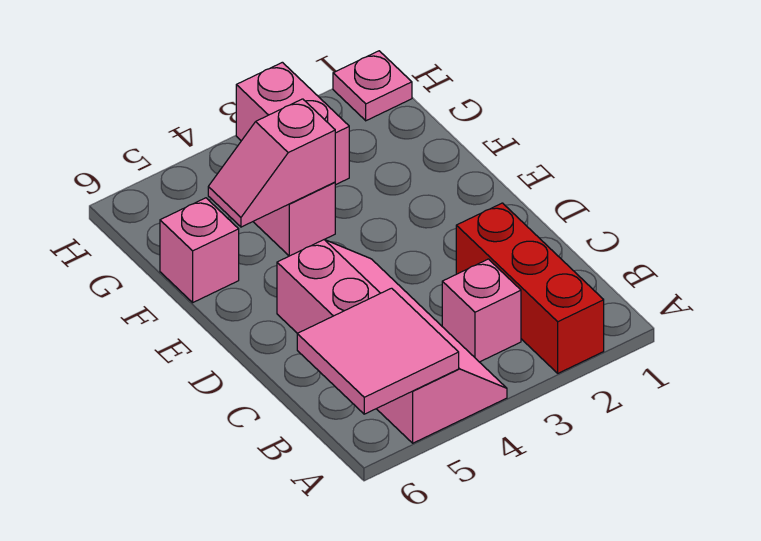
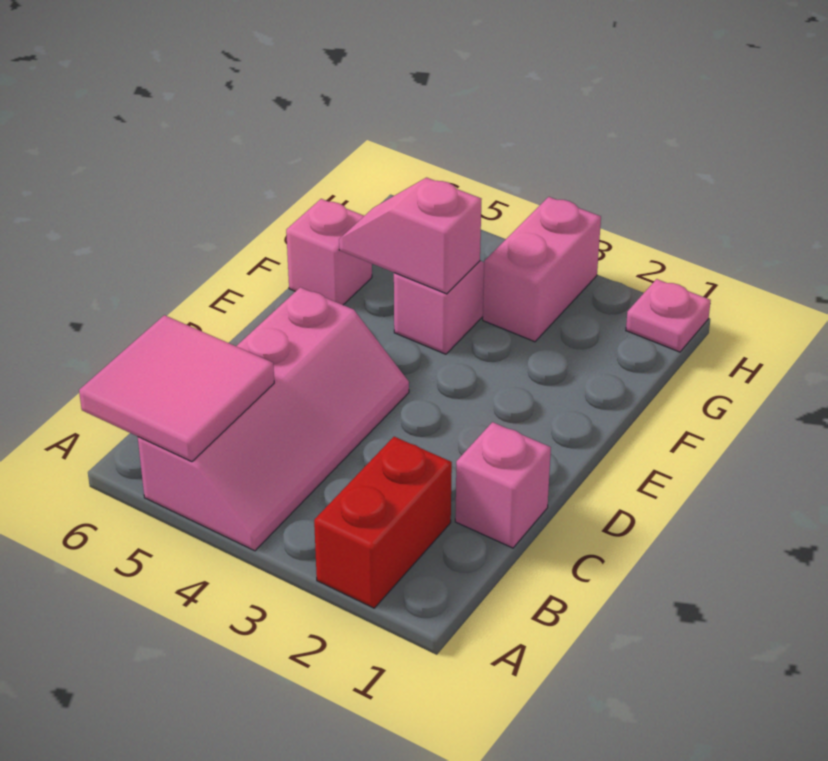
red 1x3 brick [456,203,604,373] -> red 1x2 brick [314,437,452,608]
pink 1x1 brick [442,259,521,362] -> pink 1x1 brick moved to [455,422,551,548]

